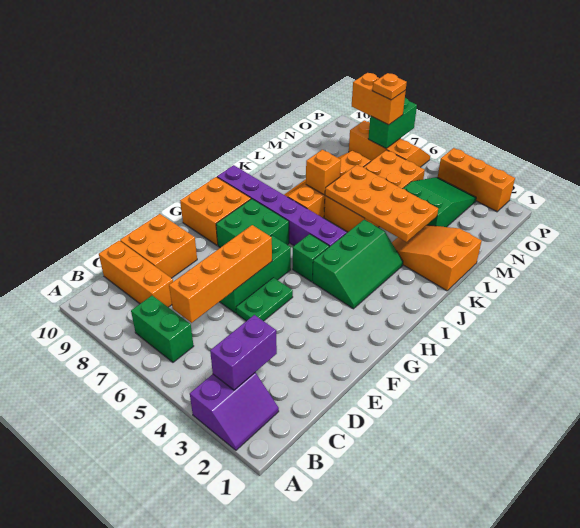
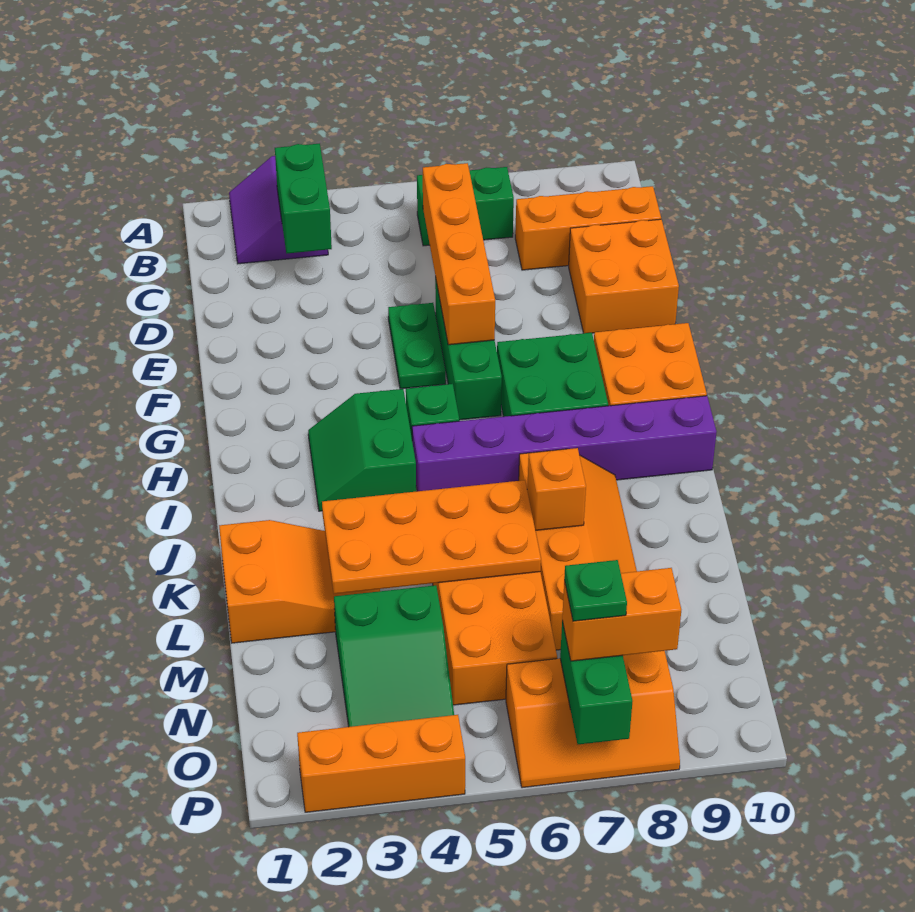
purple 1x2 brick [210,315,277,390] -> green 1x2 brick [275,144,332,253]
green 2x3 slope [313,219,403,309] -> green 2x2 slope [308,389,416,511]
orange 1x1 plate [372,73,407,100] -> green 1x1 plate [564,560,627,621]

